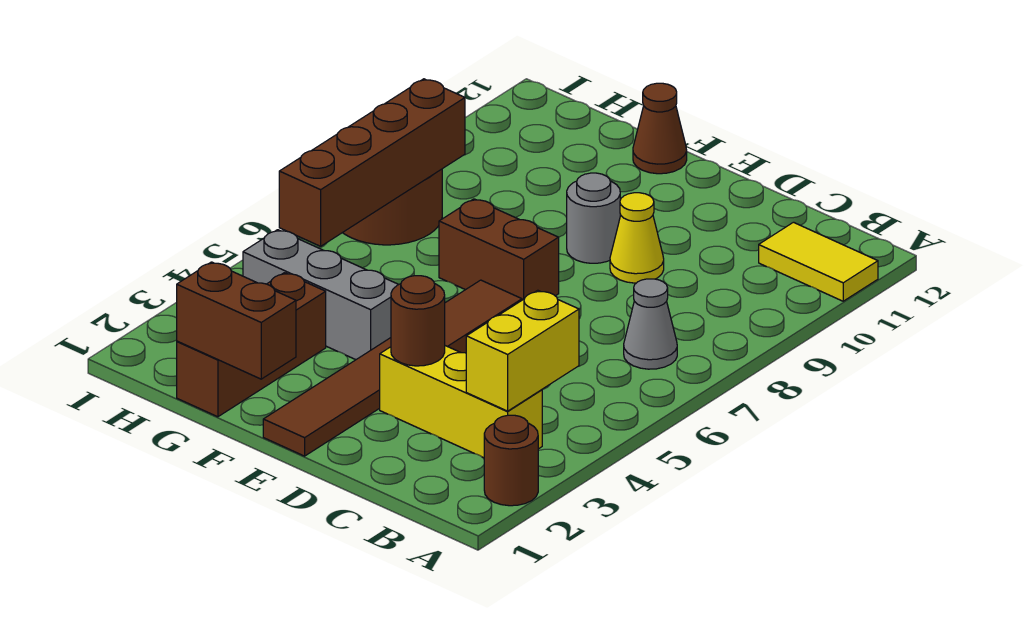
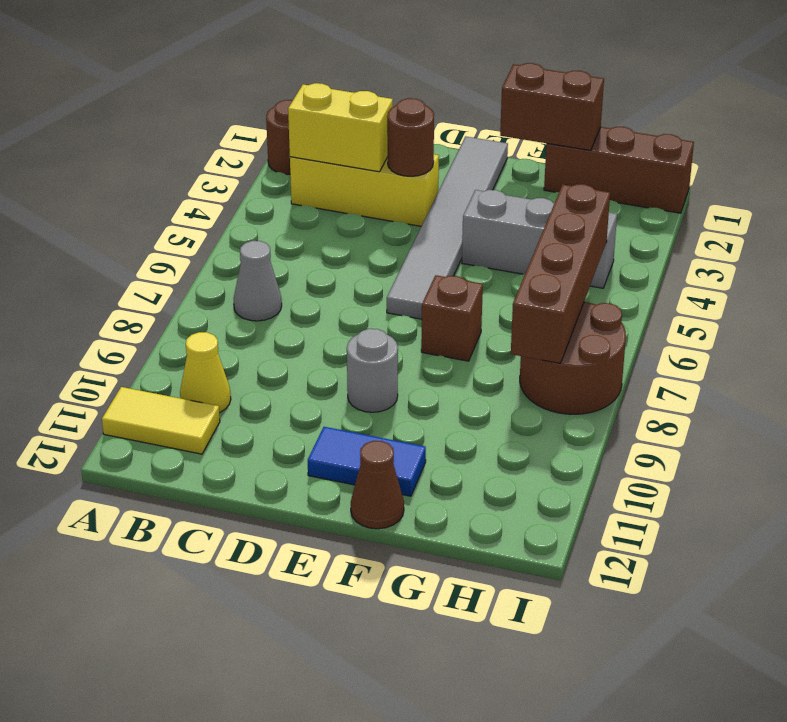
yellow 1x2 brick [466,290,579,411] -> yellow 1x2 brick turned to [288,83,393,172]
yellow 1x1 cone [610,193,664,283] -> yellow 1x1 cone moved to [180,332,231,413]
brown 1x6 tile [263,280,522,456] -> grey 1x6 tile [387,136,508,319]
brown 1x2 brick [439,199,559,300] -> brown 1x1 brick [421,275,483,361]
none -> blue 1x2 tile [308,427,426,496]
brown 1x3 brick [177,273,326,417] -> brown 1x3 brick turned to [544,127,694,213]

